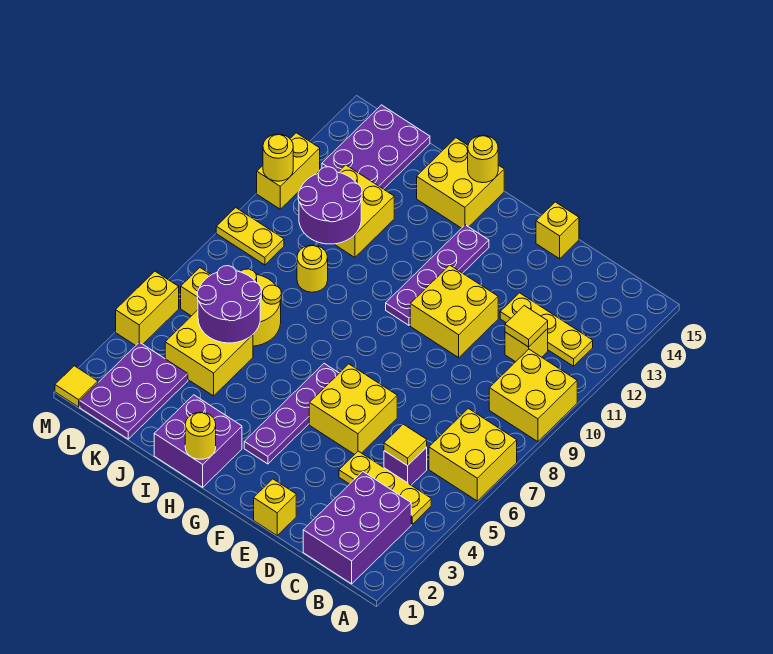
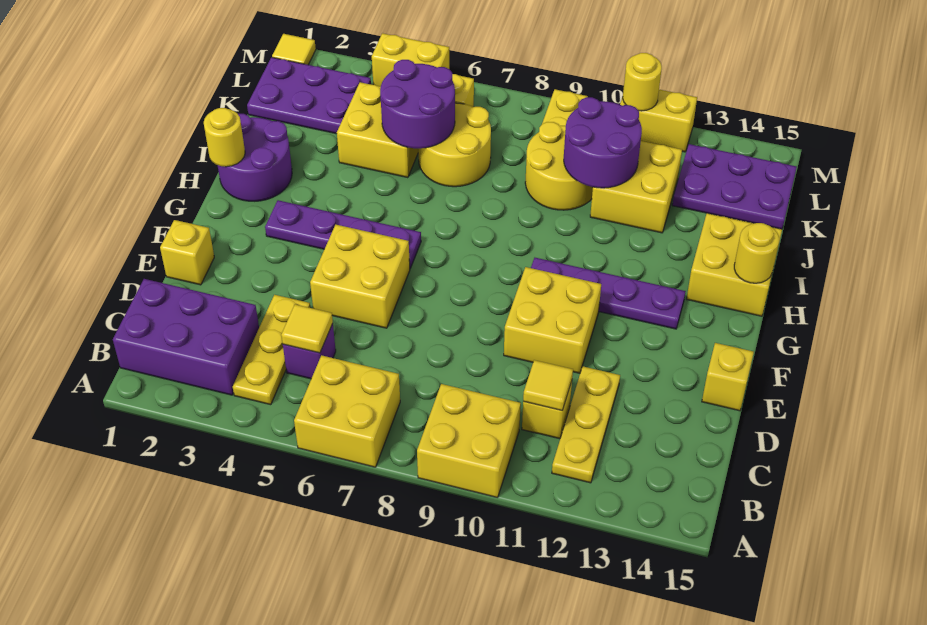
purple 2x2 brick [154,395,242,487] -> purple 2x2 round brick [218,114,292,201]
yellow 1x1 round brick [297,245,328,292] -> yellow 2x2 round brick [525,122,593,210]

